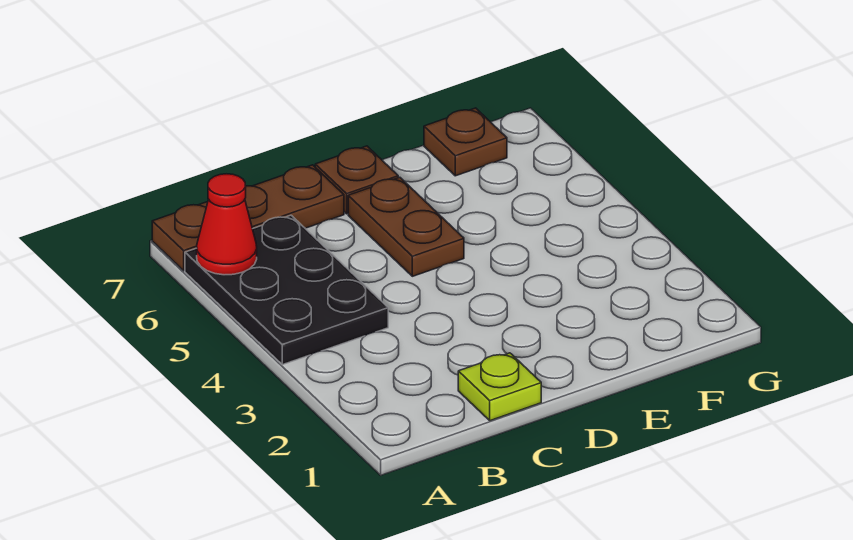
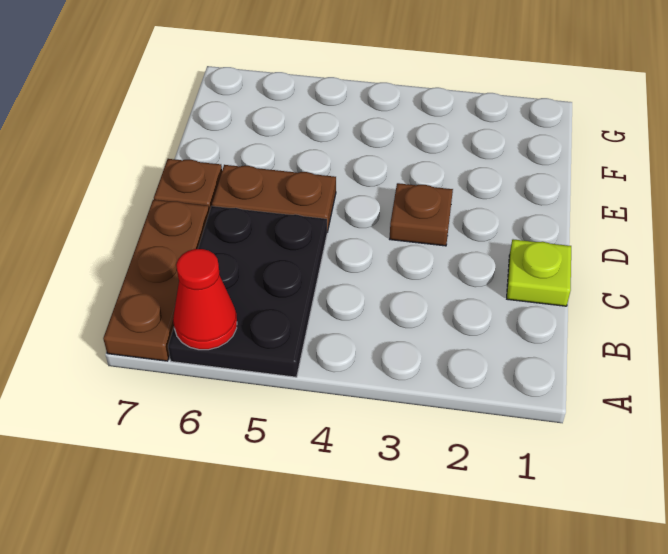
black 2x3 plate [185,215,388,365] -> black 2x3 plate turned to [168,206,327,377]
brown 1x1 plate [424,108,507,176] -> brown 1x1 plate moved to [390,183,453,246]

